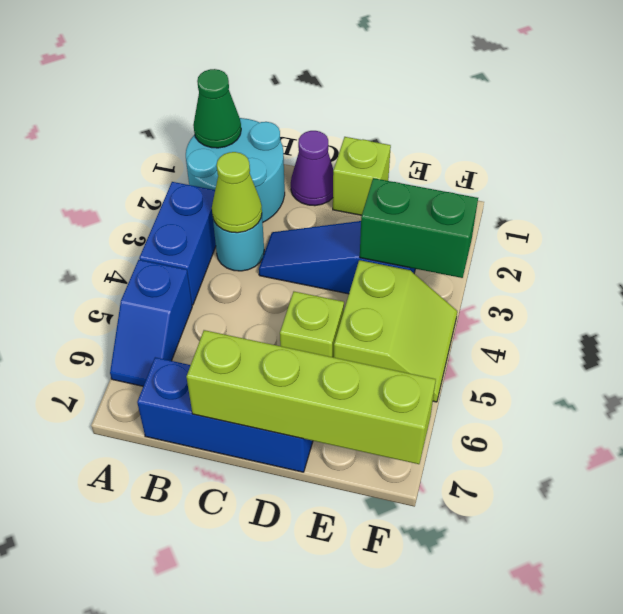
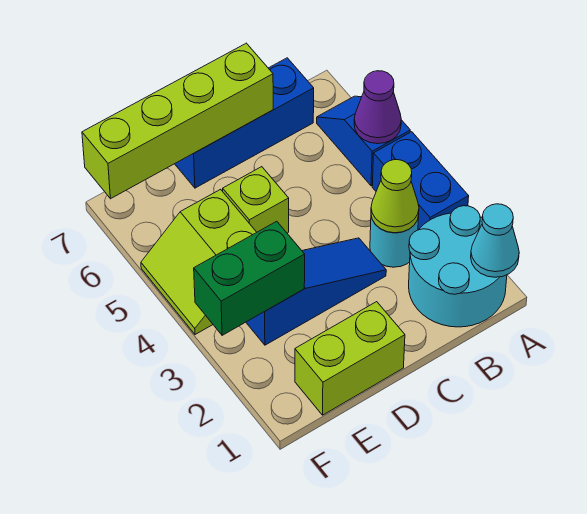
green 1x1 cone [193,69,241,148] -> cyan 1x1 cone [471,204,519,277]
purple 1x1 cone [291,131,333,206] -> purple 1x1 cone moved to [354,71,401,144]
lime 1x1 brick [333,137,391,215] -> lime 1x2 brick [295,302,405,415]

